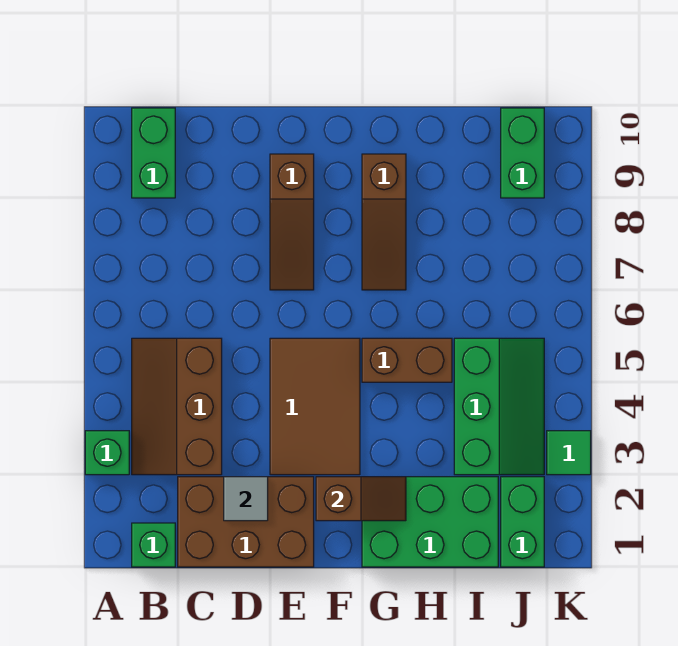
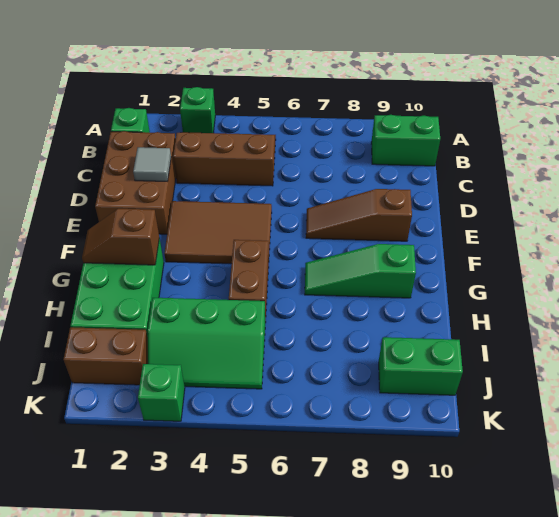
brown 1x2 slope [316,477,406,521] -> brown 1x2 slope turned to [82,209,159,265]
brown 1x3 slope [362,154,406,290] -> green 1x3 slope [305,244,416,298]
green 1x2 brick [501,477,544,567] -> brown 1x2 brick [63,327,148,385]
green 1x1 tile [547,431,591,475] -> green 1x1 brick [138,364,185,421]

